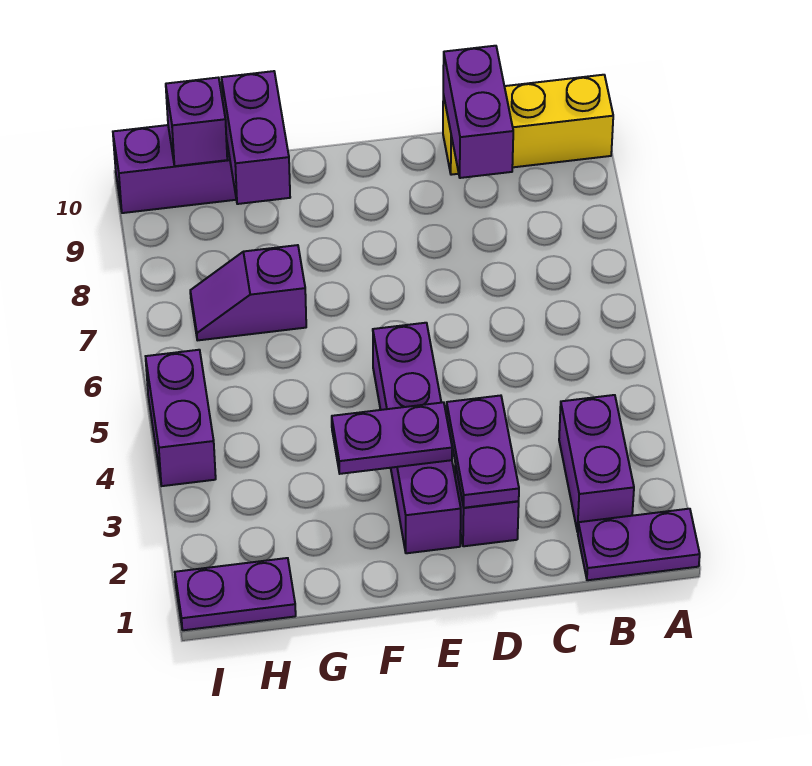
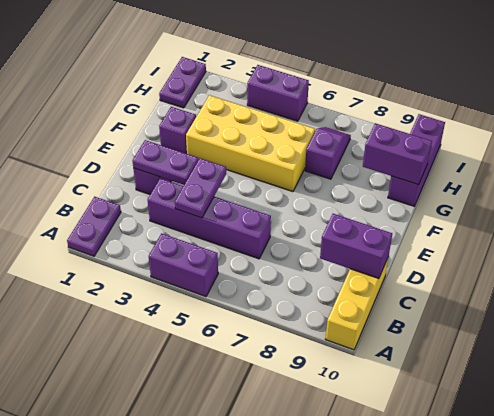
purple 1x2 brick [559,395,634,532] -> purple 1x2 brick moved to [149,233,218,297]
purple 1x4 brick [373,323,461,553] -> purple 1x4 brick moved to [148,178,271,259]
purple 1x2 plate [332,402,452,474] -> purple 1x2 plate moved to [175,158,226,218]
none -> yellow 2x4 brick [186,95,315,192]
purple 1x1 brick [166,78,227,166] -> purple 1x1 brick moved to [159,107,196,154]

